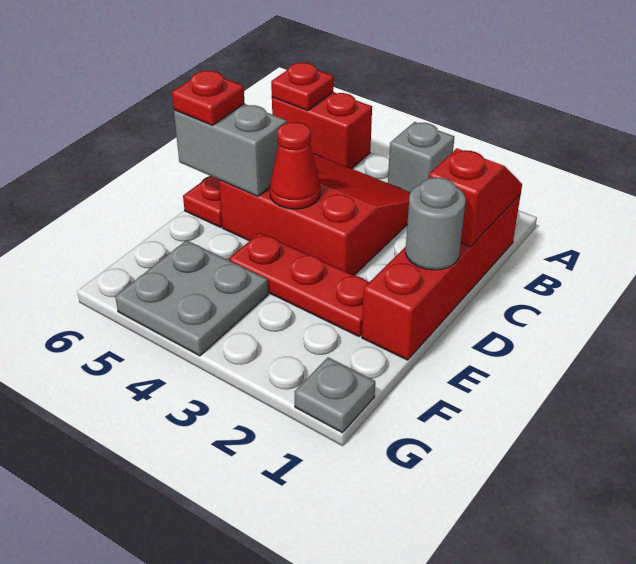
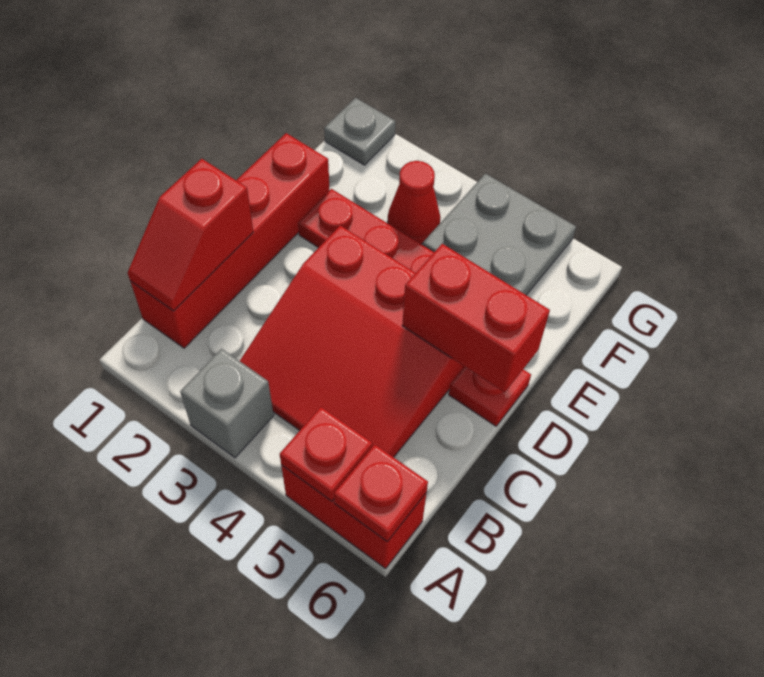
grey 1x1 round brick [405,178,466,270] -> none
red 1x1 cone [270,122,320,209] -> red 1x1 cone moved to [387,161,441,244]
grey 1x2 brick [174,104,287,196] -> red 1x2 brick [402,244,550,392]
red 1x1 plate [172,70,244,125] -> red 1x1 plate moved to [280,407,372,501]

